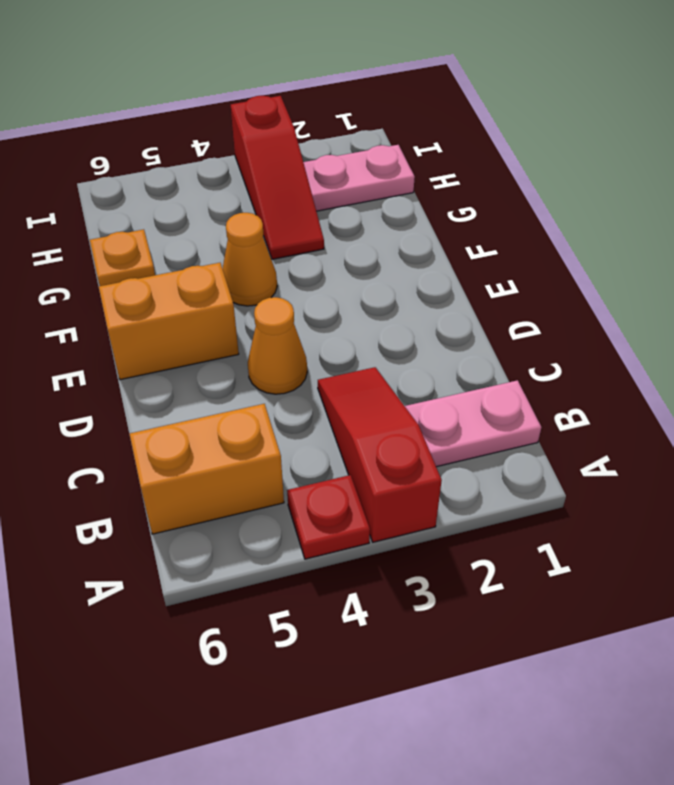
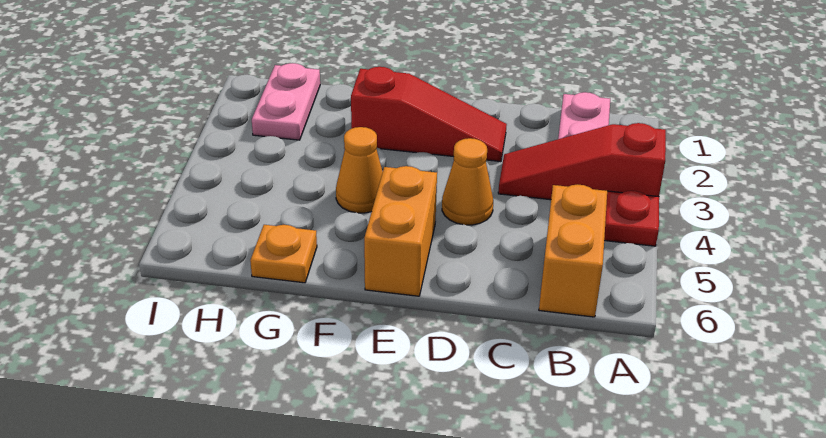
red 1x3 slope [231,96,324,259] -> red 1x3 slope moved to [351,67,507,162]

